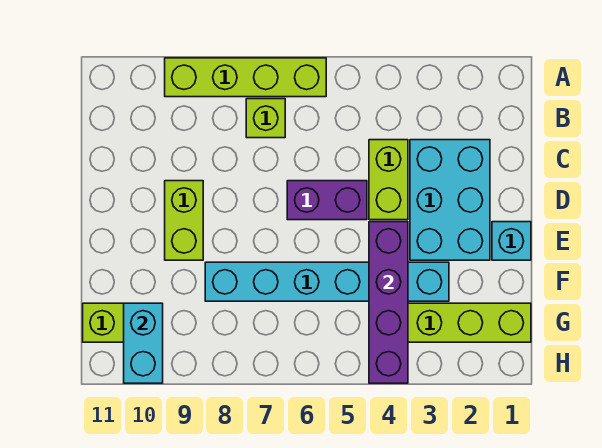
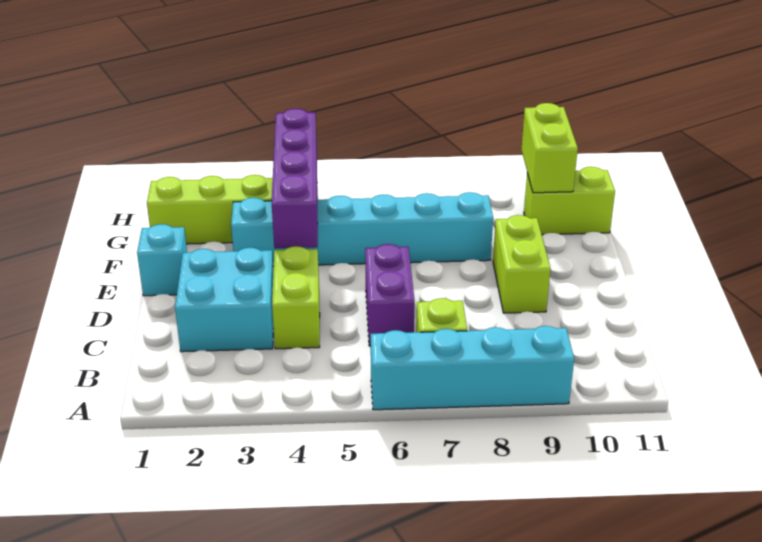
lime 1x4 brick [165,58,326,97] -> cyan 1x4 brick [371,326,574,410]
cyan 2x3 brick [410,140,490,260] -> cyan 2x2 brick [175,248,274,352]
purple 1x2 brick [287,181,367,220] -> purple 1x2 brick turned to [365,244,415,346]
cyan 1x2 brick [124,303,163,383] -> lime 1x2 brick [521,103,578,193]

